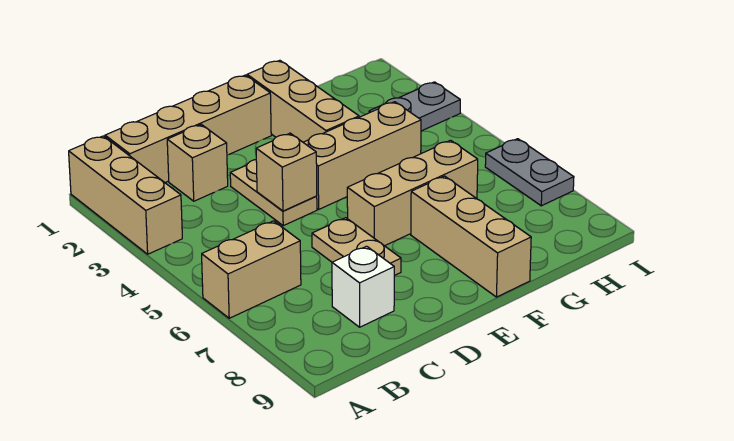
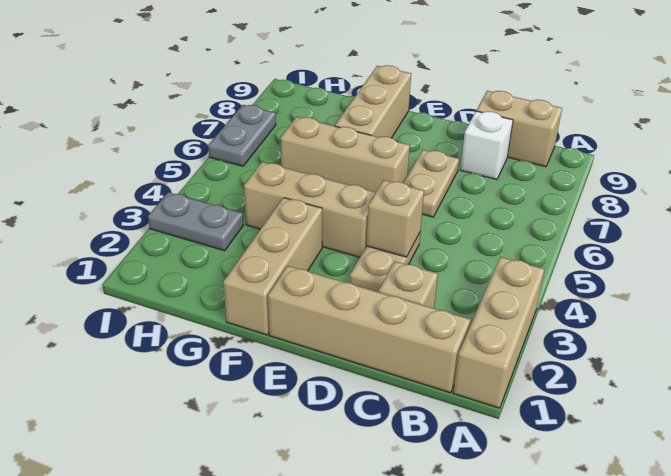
tan 1x2 brick [202,221,301,318] -> tan 1x2 brick moved to [476,91,562,167]

